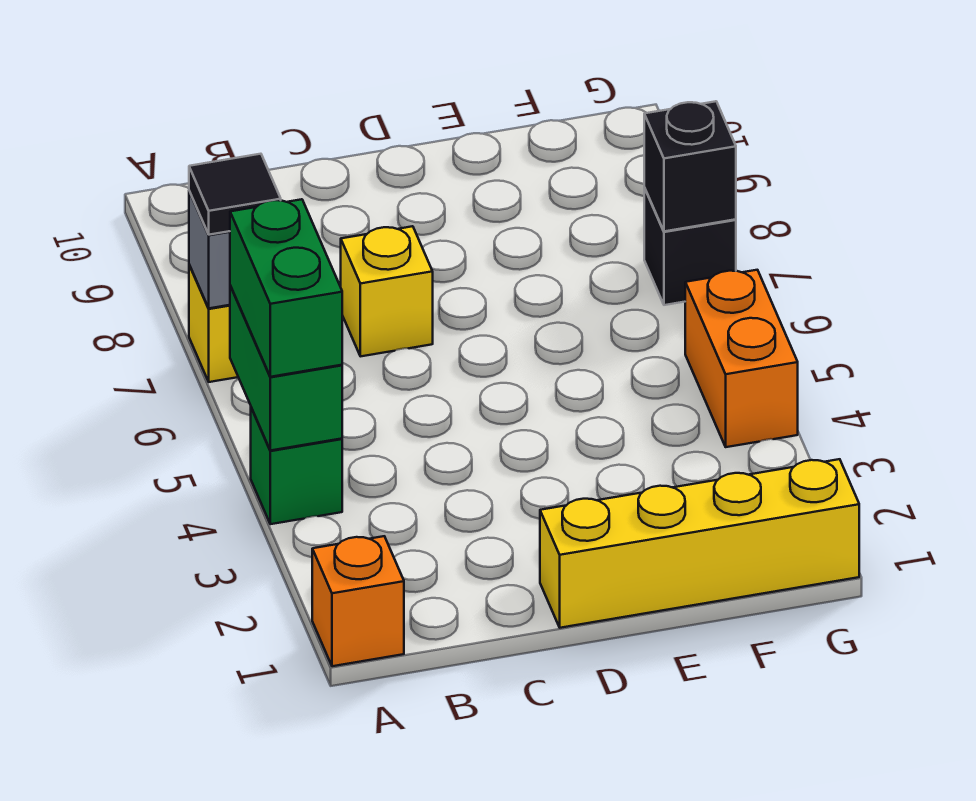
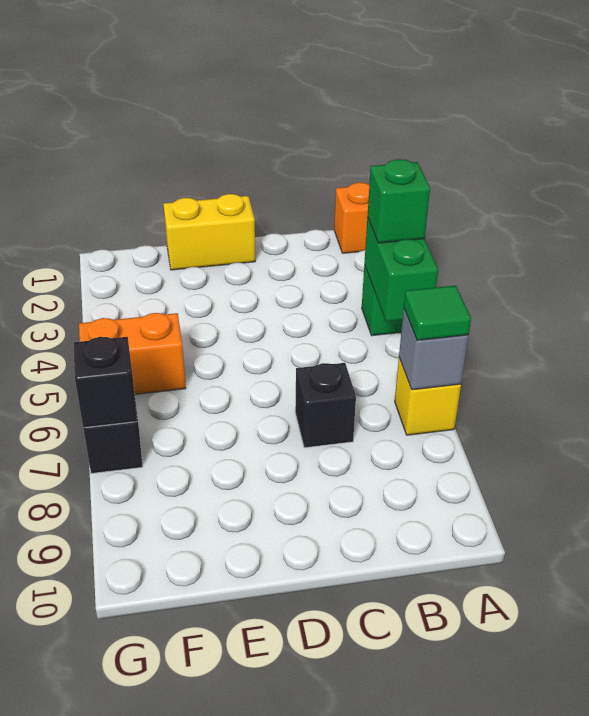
green 1x2 brick [230,199,342,377] -> green 1x1 brick [368,159,430,243]
black 1x1 tile [189,154,281,235] -> green 1x1 tile [404,286,471,340]
yellow 1x1 brick [341,226,433,356] -> black 1x1 brick [295,363,356,448]
yellow 1x4 brick [540,459,859,628] -> yellow 1x2 brick [164,194,255,270]
orange 1x2 brick [685,270,798,447] -> orange 1x2 brick turned to [79,313,186,394]

